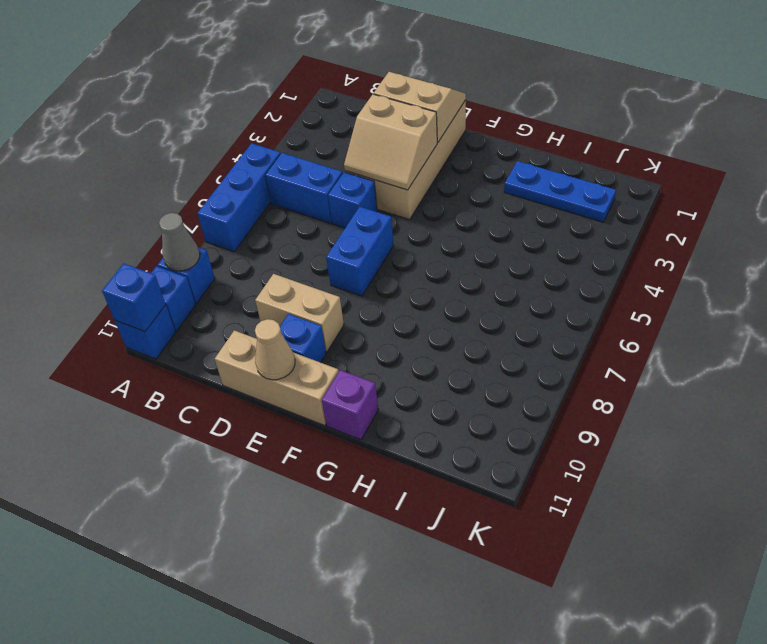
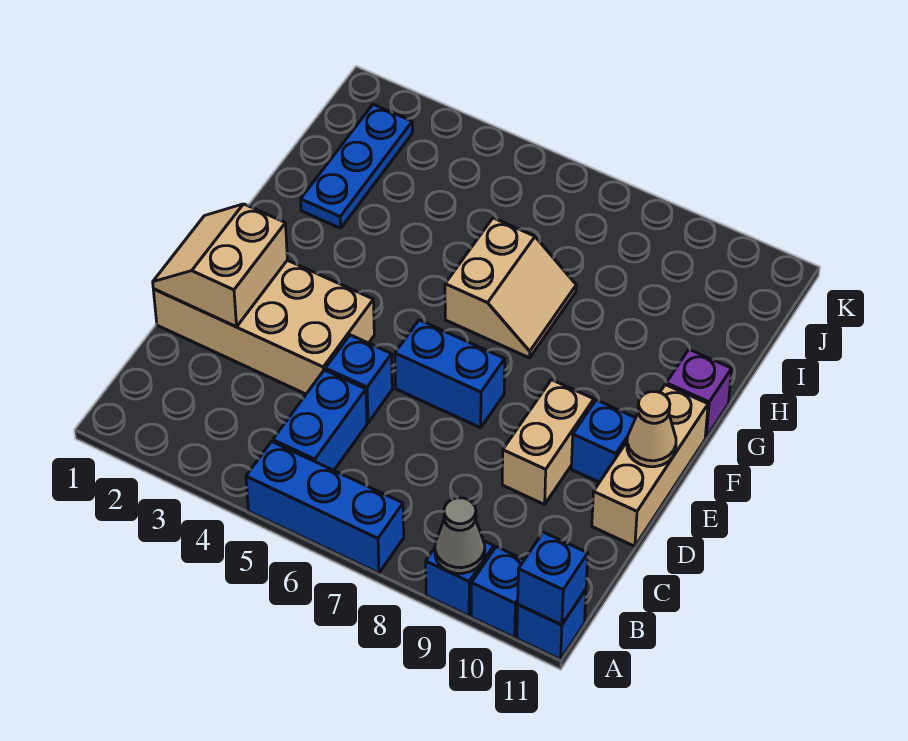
tan 2x2 slope [344,94,437,190] -> tan 2x2 slope moved to [445,218,576,358]

